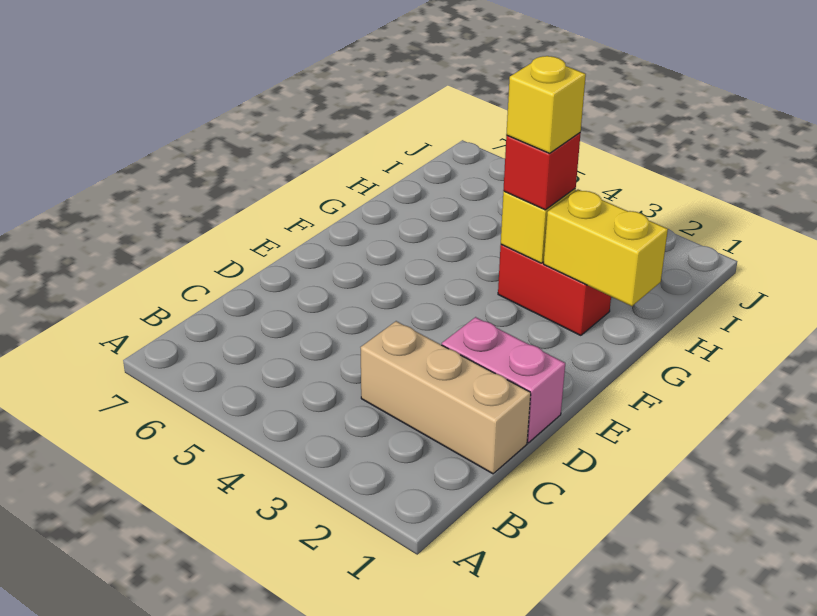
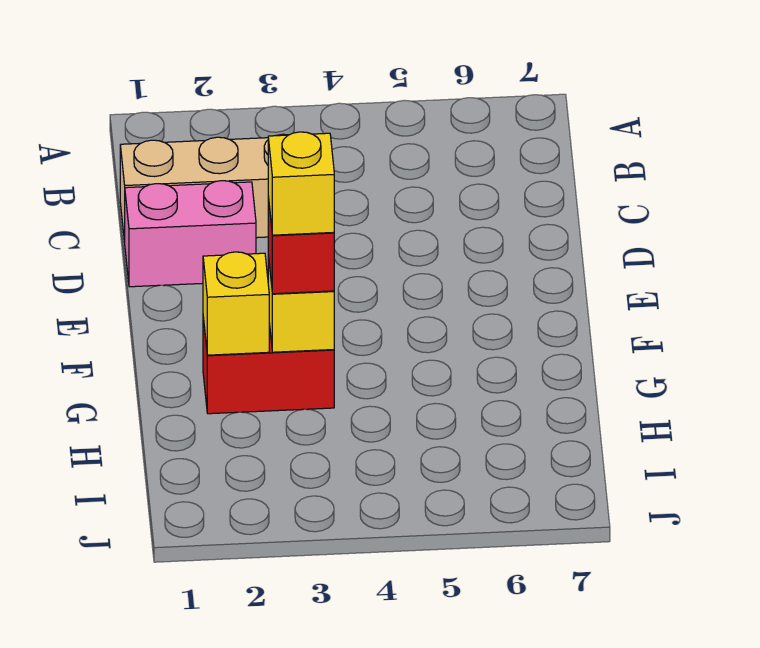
yellow 1x2 brick [544,190,668,306] -> yellow 1x1 brick [203,252,269,355]

